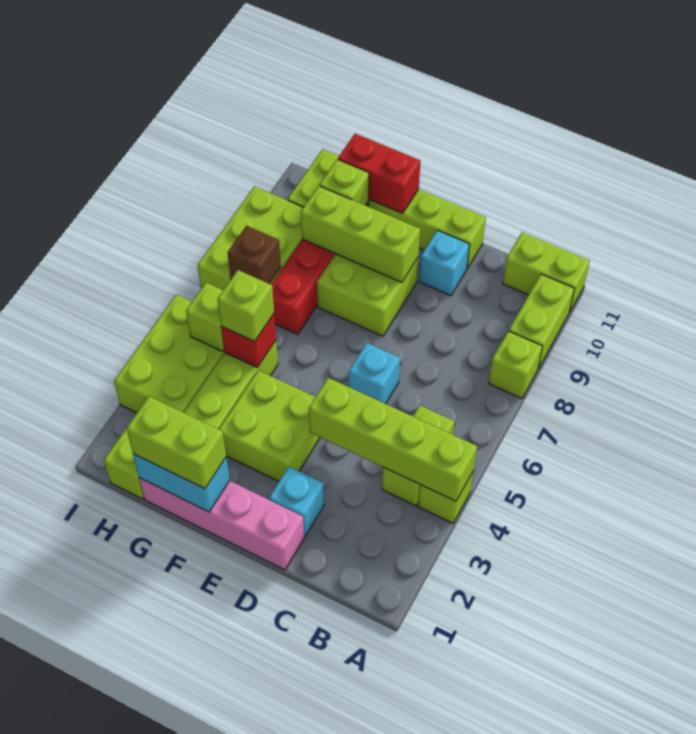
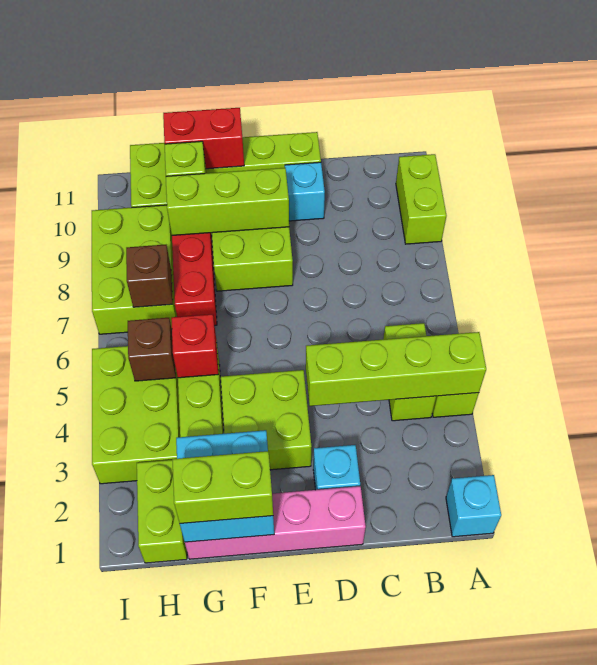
lime 1x1 brick [489,331,542,398] -> none
lime 1x2 brick [503,232,590,312] -> none
cyan 1x1 brick [349,343,400,404] -> cyan 1x1 brick moved to [446,475,501,537]
cyan 1x2 brick [133,454,230,512] -> cyan 2x2 brick [176,430,274,542]
lime 1x1 brick [218,270,274,342] -> none
lime 1x1 brick [186,283,224,351] -> brown 1x1 brick [128,318,176,381]

